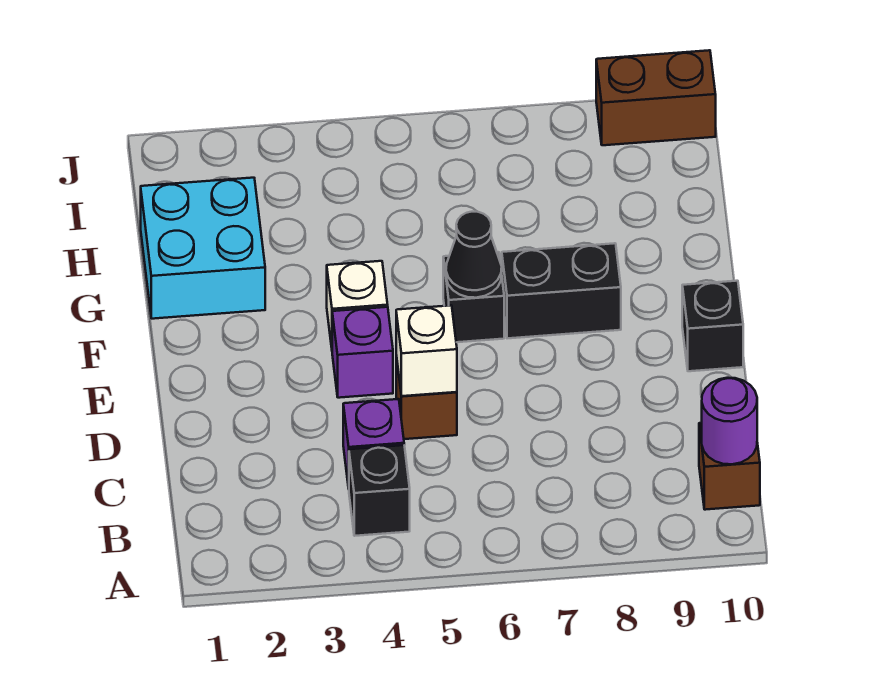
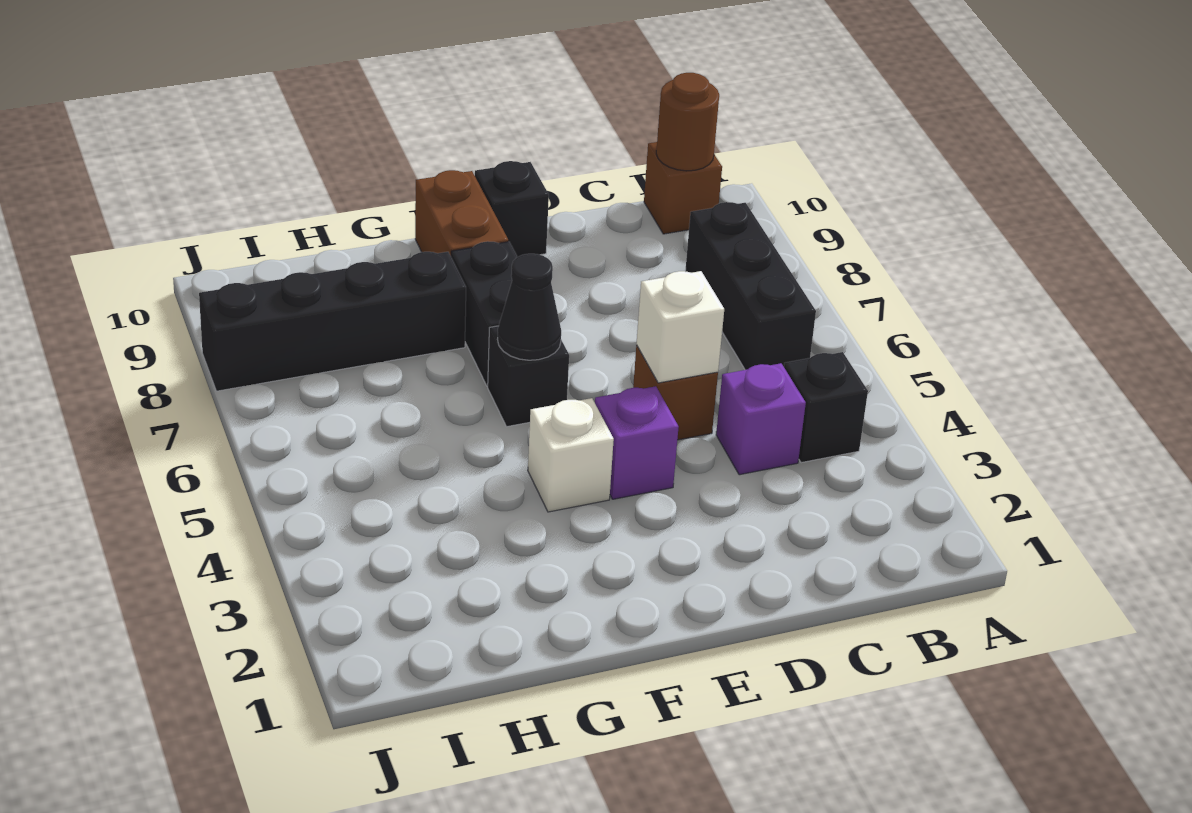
none -> black 1x3 brick [685,202,816,370]
purple 1x1 round brick [702,378,757,464] -> brown 1x1 round brick [656,73,719,171]
cyan 2x2 brick [141,178,265,319] -> none
none -> black 1x4 brick [199,252,466,391]
brown 1x2 brick [596,50,716,145] -> brown 1x2 brick moved to [415,170,508,256]

